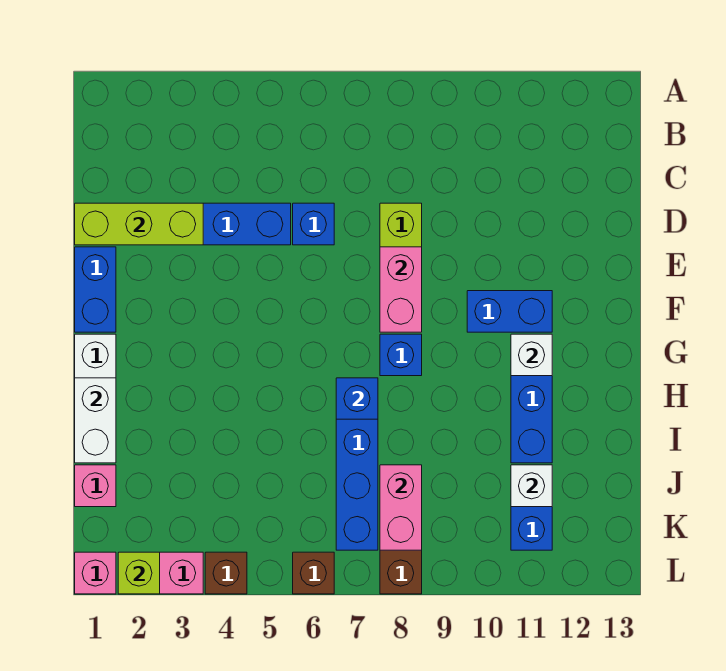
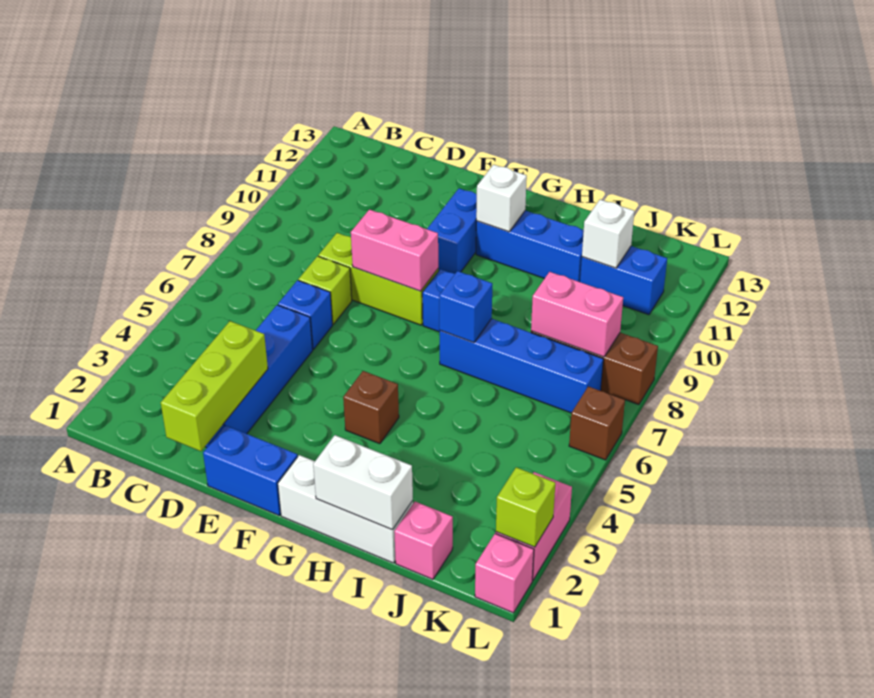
none -> lime 1x1 brick [298,256,352,324]
brown 1x1 brick [205,552,247,594] -> brown 1x1 brick moved to [343,371,399,444]

